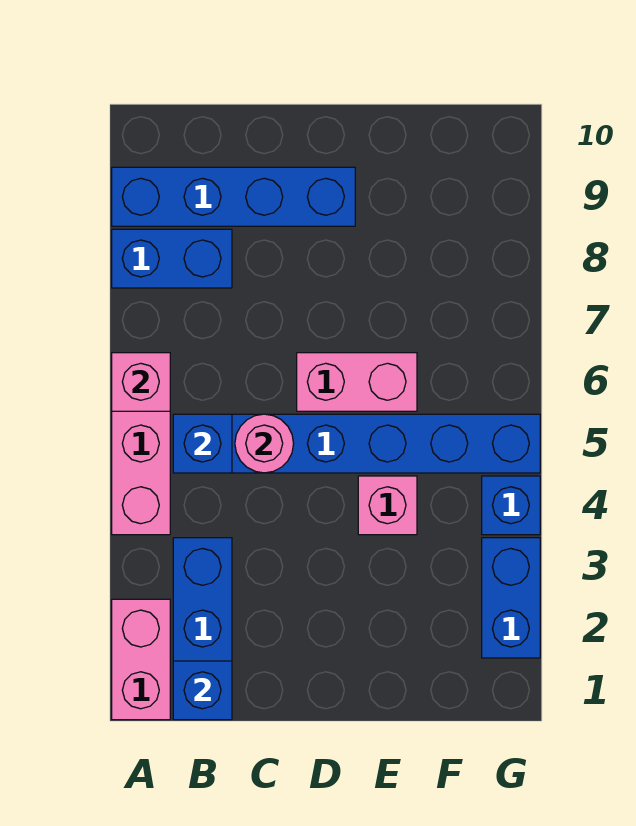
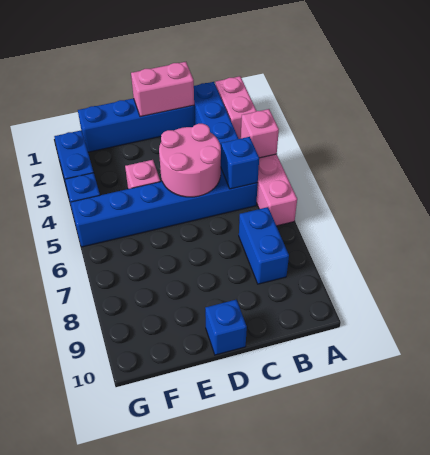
pink 1x1 brick [112,353,170,411] -> pink 1x1 brick moved to [241,109,279,158]
blue 1x2 brick [112,229,232,288] -> blue 1x2 brick turned to [239,207,289,284]
blue 1x4 brick [112,167,355,226] -> blue 1x4 brick moved to [78,98,195,152]
blue 1x1 brick [173,661,232,720] -> blue 1x1 brick moved to [205,300,247,355]
pink 1x1 round brick [235,414,294,473] -> pink 2x2 round brick [159,124,221,197]
pink 1x2 brick [297,353,417,411] -> pink 1x2 brick moved to [131,62,194,117]

